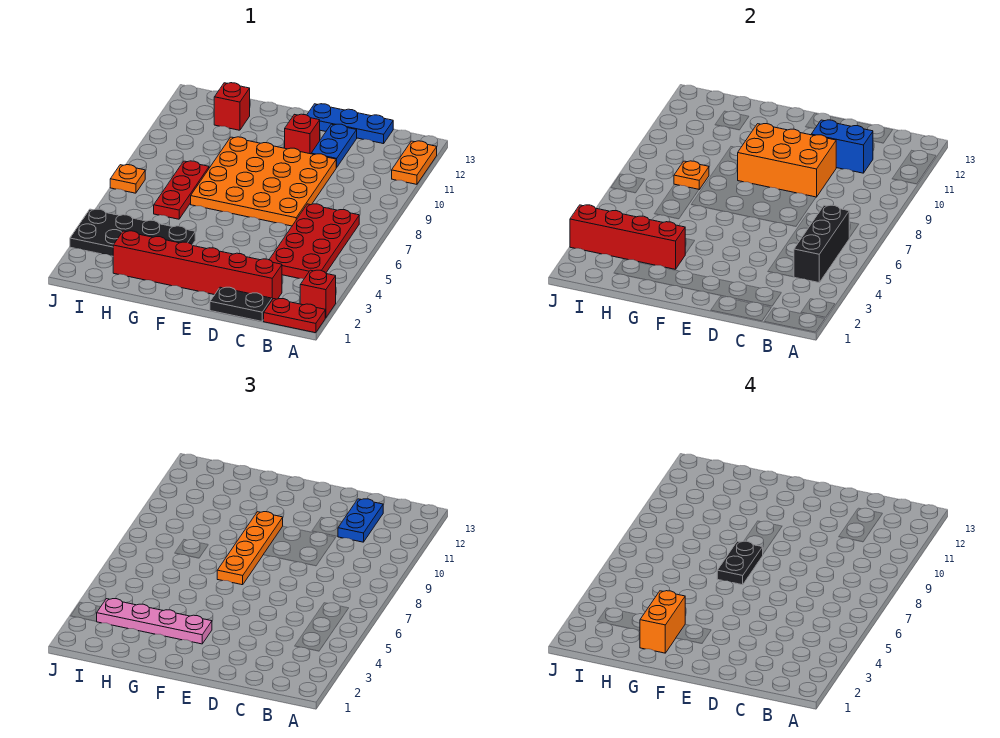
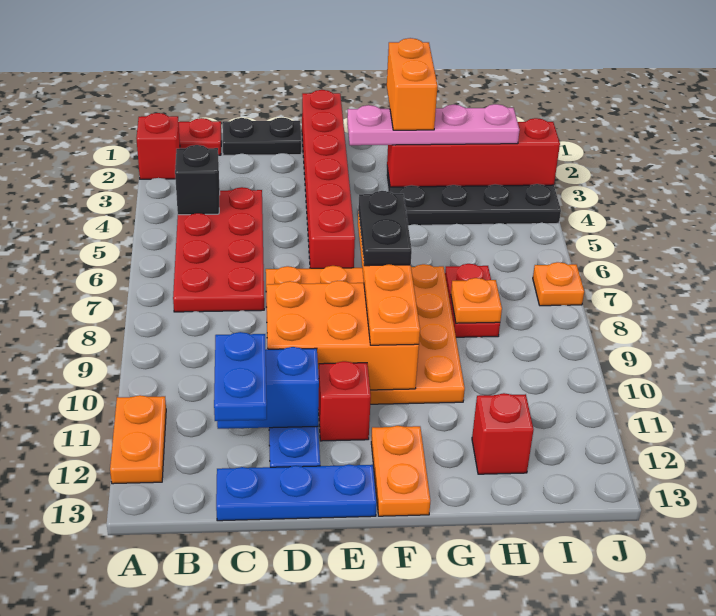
black 1x3 brick [794,205,849,283] -> black 1x1 brick [175,145,220,215]
red 1x6 brick [113,231,282,299] -> red 1x6 brick turned to [302,90,355,268]
none -> orange 1x2 plate [371,426,430,516]
red 1x3 plate [154,161,209,219] -> red 1x2 plate [445,264,500,337]

